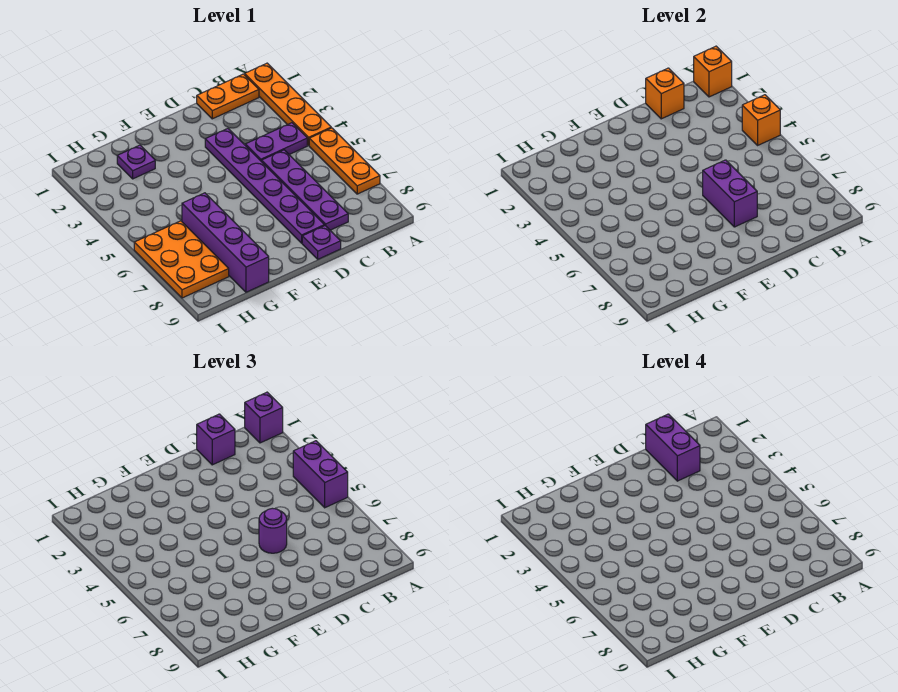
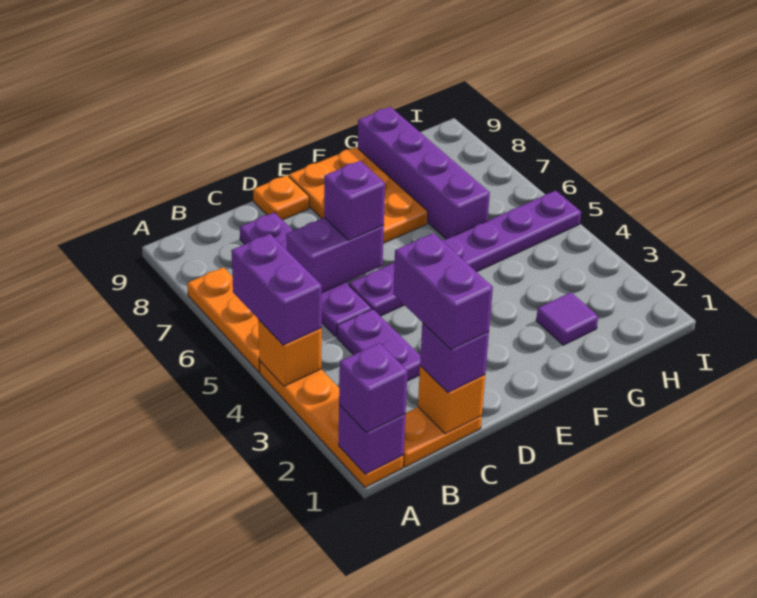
orange 1x1 brick [694,46,732,97] -> purple 1x1 brick [339,405,406,474]
purple 1x2 plate [245,123,307,162] -> purple 1x2 plate turned to [337,309,421,381]
purple 1x6 plate [205,129,324,243] -> purple 1x6 plate turned to [349,191,581,316]
purple 1x2 brick [703,160,757,227] -> purple 1x2 brick turned to [286,218,384,293]
purple 1x1 round brick [259,508,287,553] -> purple 1x1 brick [324,161,385,240]
purple 1x1 plate [302,226,341,259] -> orange 1x1 plate [253,175,309,220]
purple 1x1 plate [117,145,155,179] -> purple 1x1 tile [536,292,598,345]
orange 2x3 plate [134,221,229,298] -> orange 2x3 plate moved to [289,147,428,243]

